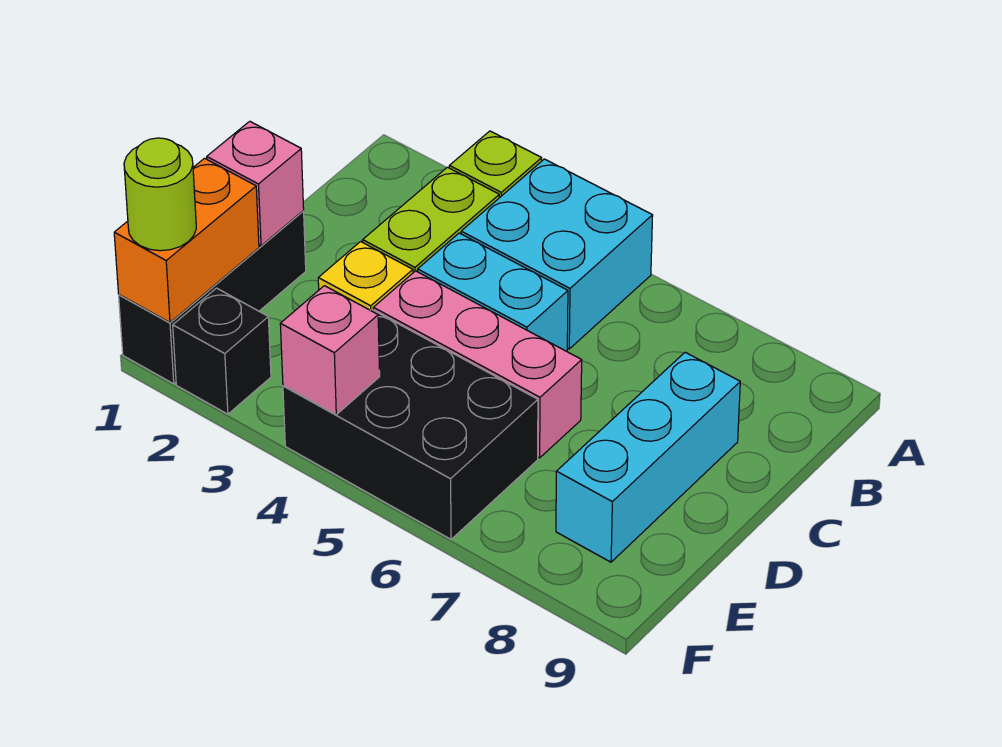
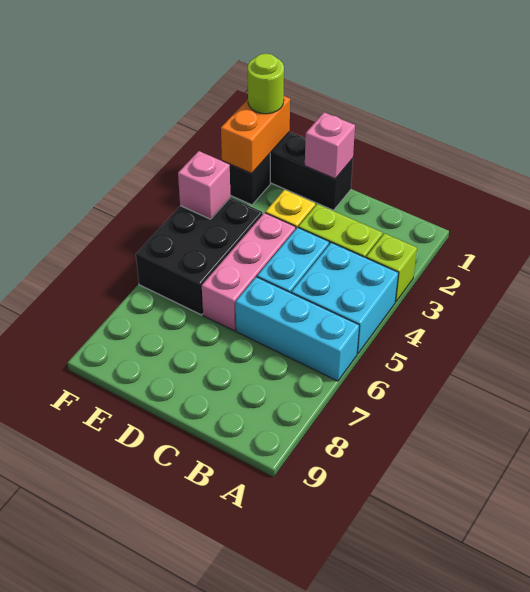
cyan 1x3 brick [556,352,740,562] -> cyan 1x3 brick moved to [236,277,359,381]
orange 1x2 brick [114,158,259,322] -> orange 1x2 brick turned to [221,96,290,173]

